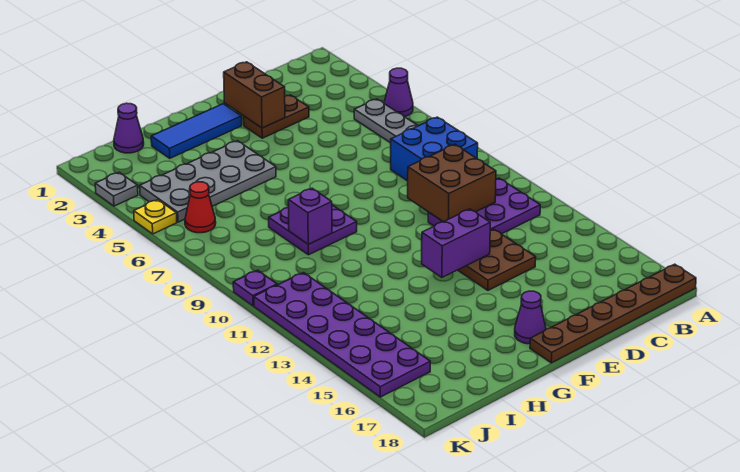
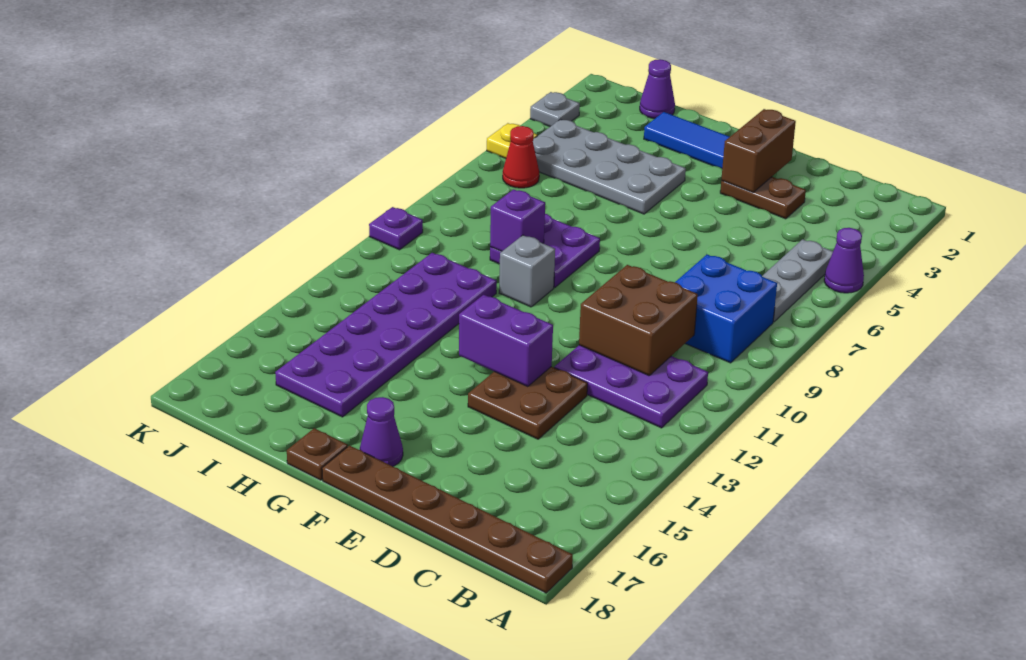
none -> grey 1x1 brick [499,235,555,307]
none -> brown 1x1 plate [287,428,348,480]
purple 2x6 plate [254,273,430,397] -> purple 2x6 plate moved to [275,253,497,417]

